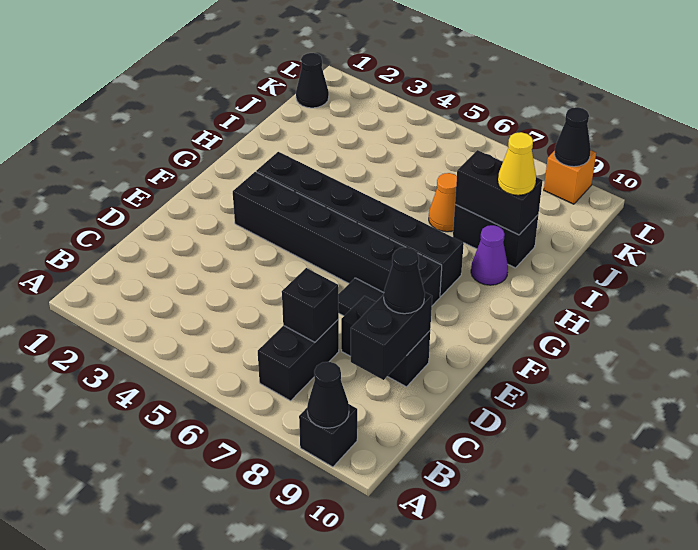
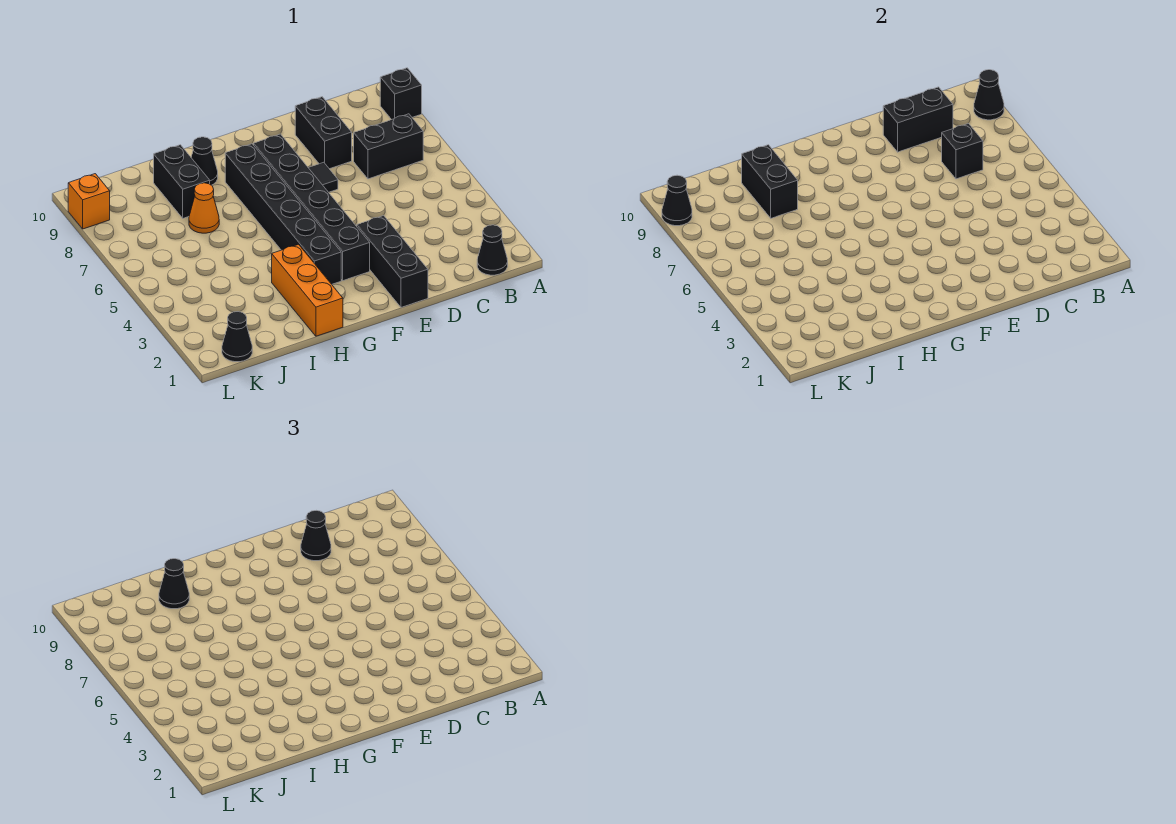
none -> black 1x1 cone [477,225,508,275]
none -> black 1x3 brick [357,216,428,307]
none -> orange 1x3 brick [272,245,343,336]
purple 1x1 cone [471,225,508,285] -> black 1x1 cone [191,137,218,185]
yellow 1x1 cone [498,132,536,195] -> black 1x1 cone [159,559,189,609]

